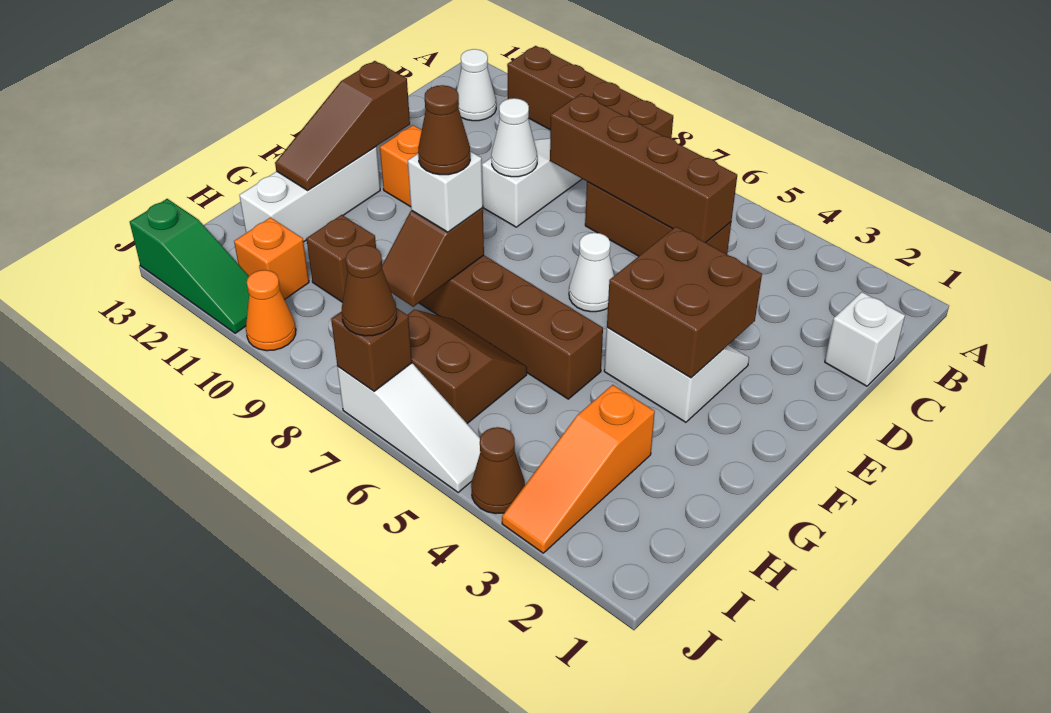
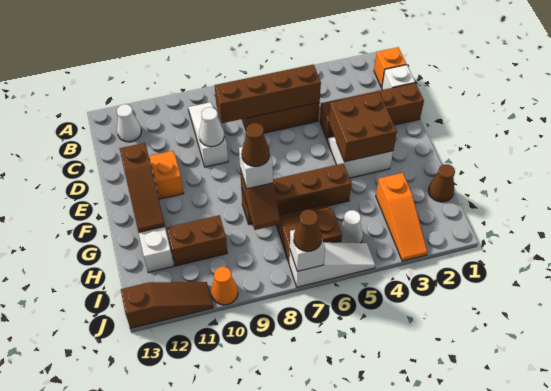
brown 1x4 brick [507,46,673,138] -> brown 1x4 brick moved to [320,83,424,139]
white 1x1 cone [569,233,614,312] -> white 1x1 cone moved to [340,210,363,243]
brown 1x1 brick [306,215,376,302] -> brown 1x2 brick [167,215,227,266]
orange 1x1 brick [234,218,309,300] -> orange 1x1 brick moved to [374,47,406,88]
brown 1x1 cone [471,427,525,514] -> brown 1x1 cone moved to [428,164,455,202]
brown 1x1 brick [331,308,412,391] -> white 1x1 brick [289,230,325,271]
green 1x3 slope [130,199,249,333] -> brown 1x3 slope [121,282,213,328]

